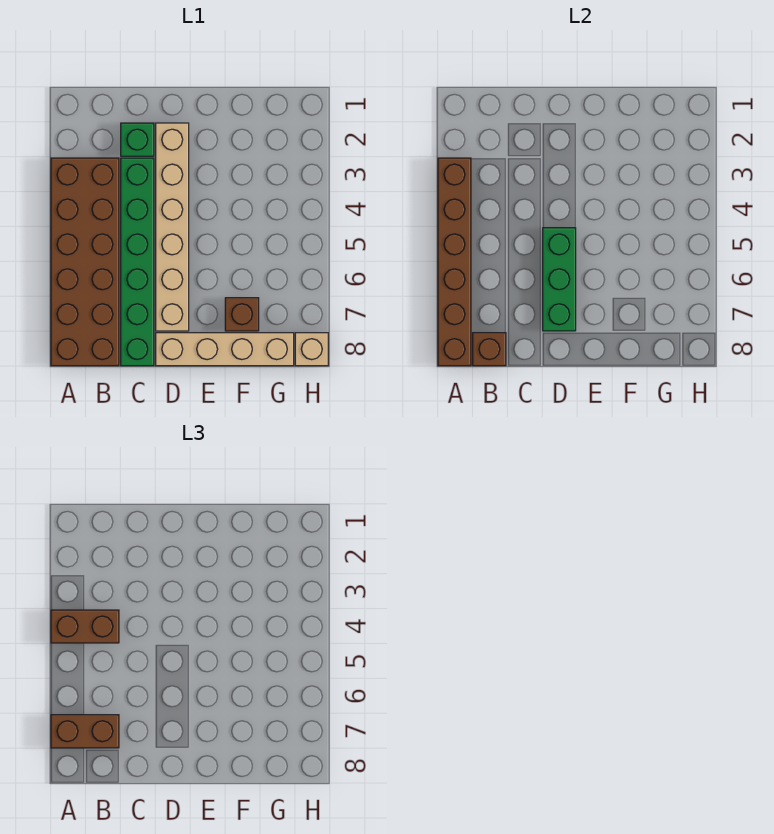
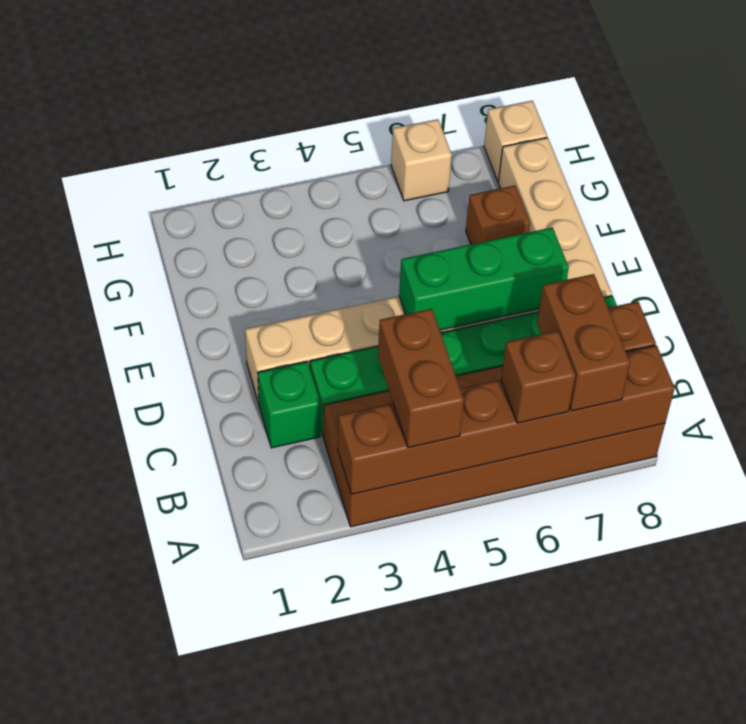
none -> brown 1x1 brick [501,331,575,423]
none -> tan 1x1 brick [391,119,452,201]

